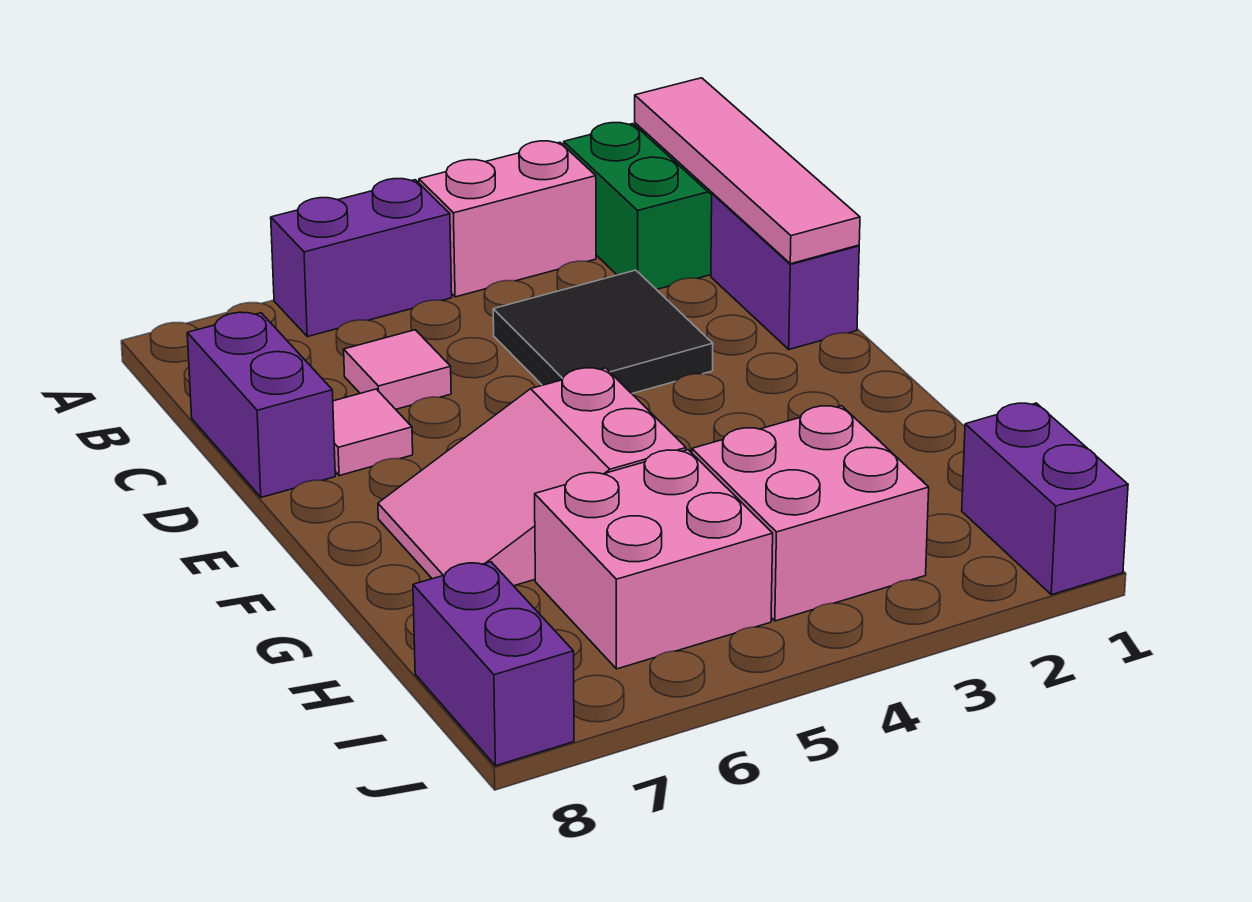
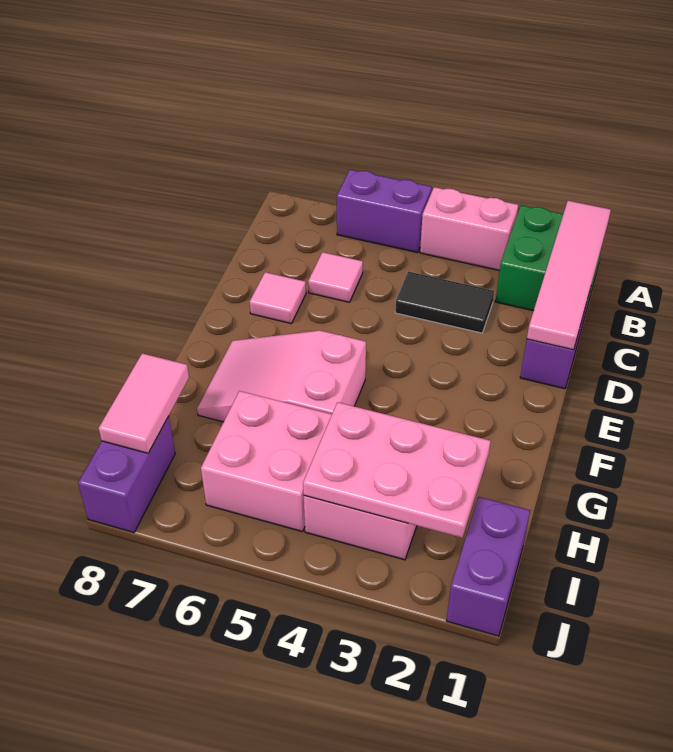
black 2x2 tile [493,270,713,393] -> black 1x2 tile [395,271,494,333]
purple 1x2 brick [187,312,335,497] -> none
none -> pink 2x3 plate [303,402,491,538]
none -> pink 1x2 tile [99,353,189,453]

